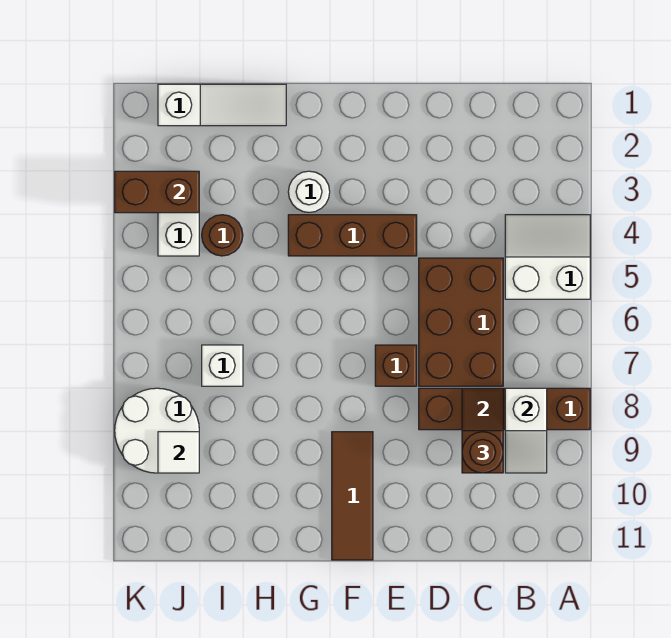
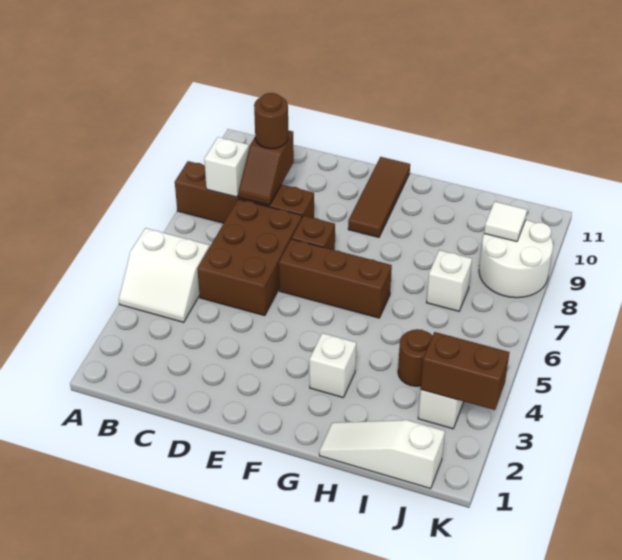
brown 1x3 brick [288,215,417,256] -> brown 1x3 brick moved to [279,239,392,318]
white 1x1 round brick [288,171,330,212] -> white 1x1 brick [309,333,356,397]

